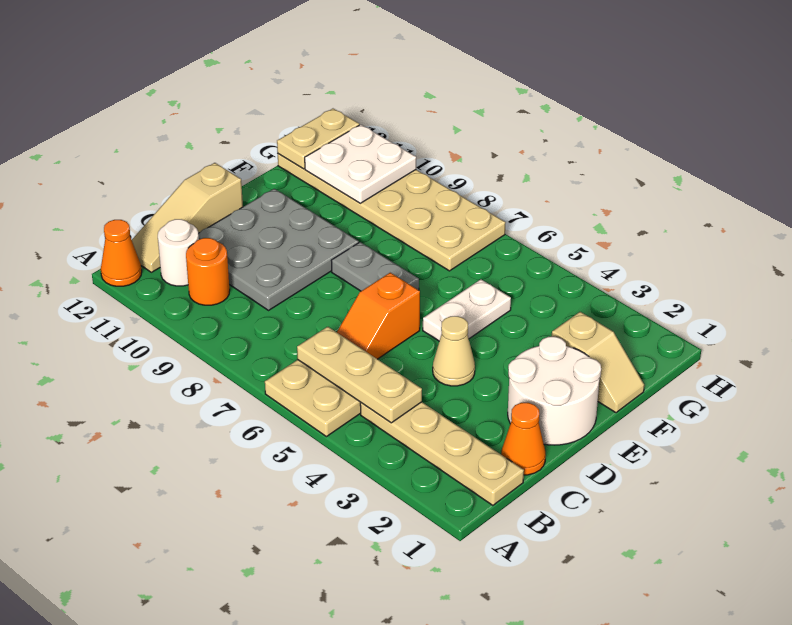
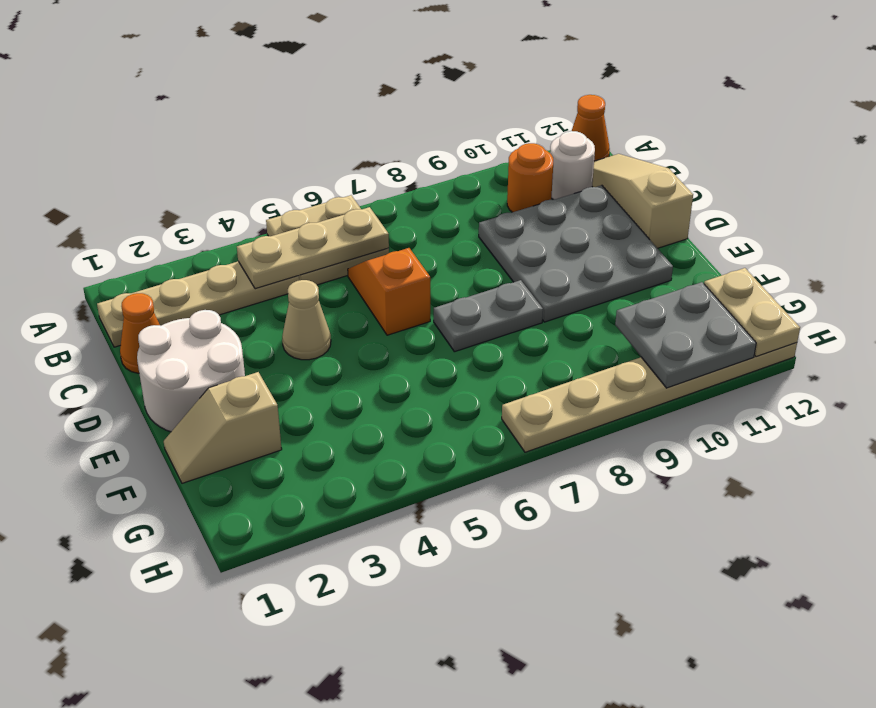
white 1x2 plate [423,279,511,341] -> none
tan 2x6 plate [278,154,506,271] -> tan 1x6 plate [502,343,797,452]
white 2x2 plate [305,125,416,203] -> grey 2x2 plate [615,282,756,388]

